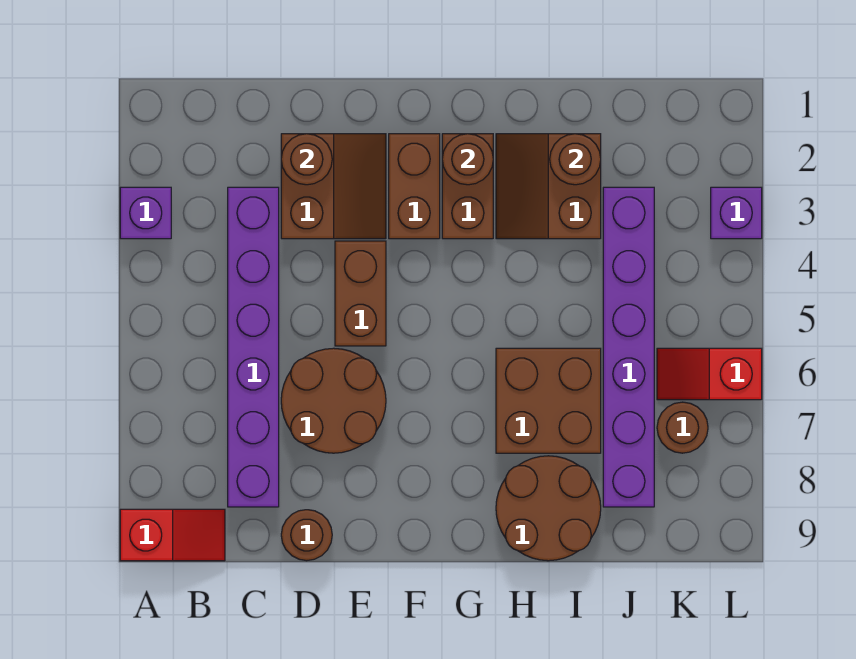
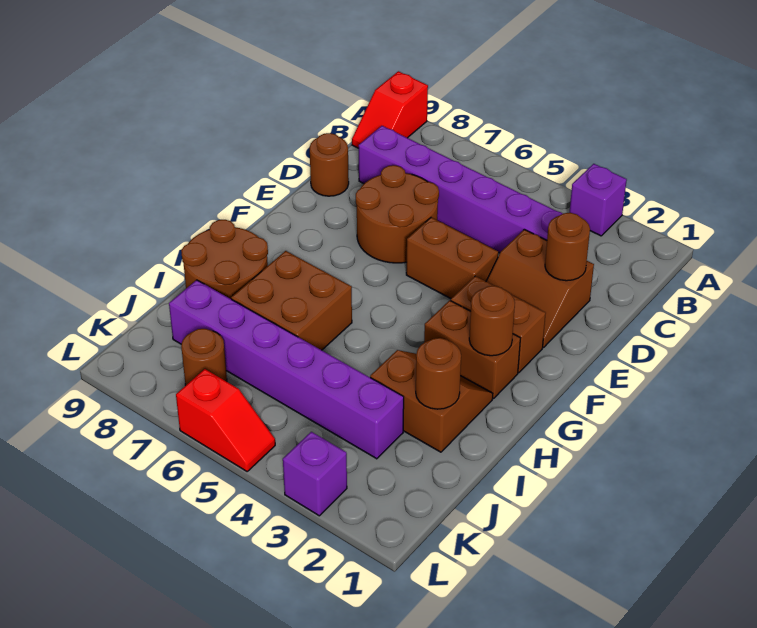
red 1x2 slope [657,348,762,400] -> red 1x2 slope turned to [176,369,275,471]

